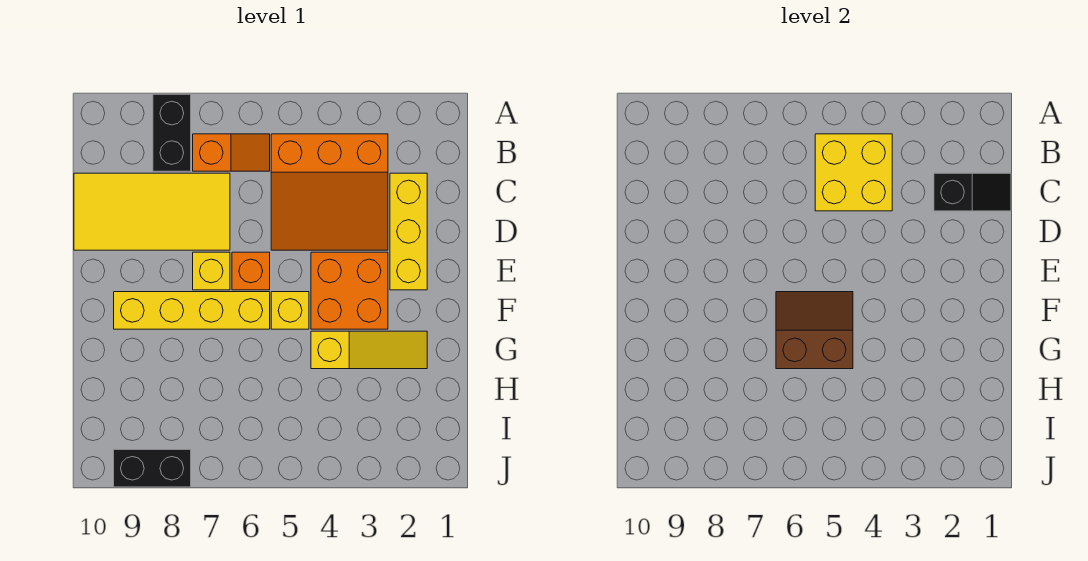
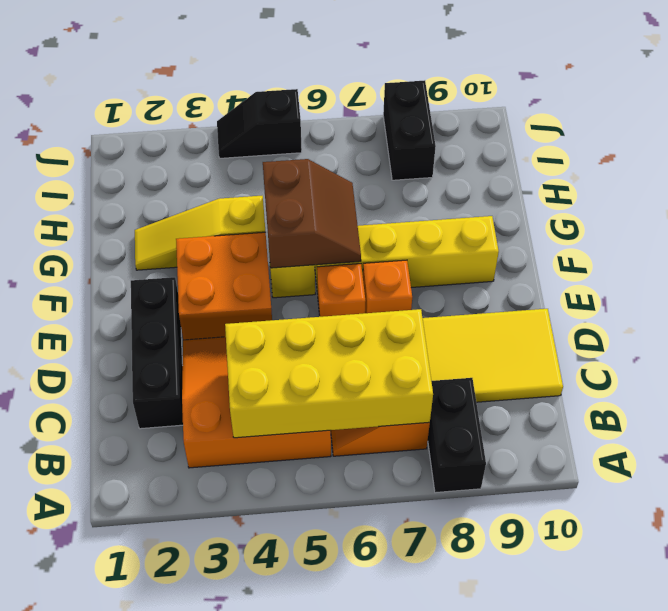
yellow 2x2 brick [815,134,892,211] -> yellow 2x4 brick [225,309,433,438]
black 1x2 slope [934,173,1011,211] -> black 1x2 slope moved to [217,89,302,158]
yellow 1x3 brick [390,173,427,290] -> black 1x3 brick [131,277,183,429]
yellow 1x1 brick [193,252,230,290] -> orange 1x1 brick [363,260,412,313]
brown 2x2 slope [776,292,853,369] -> brown 2x2 slope turned to [263,159,361,268]
black 1x2 brick [114,450,191,487] -> black 1x2 brick turned to [383,80,436,180]

